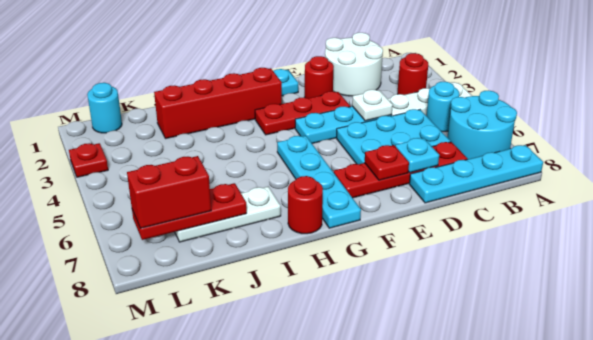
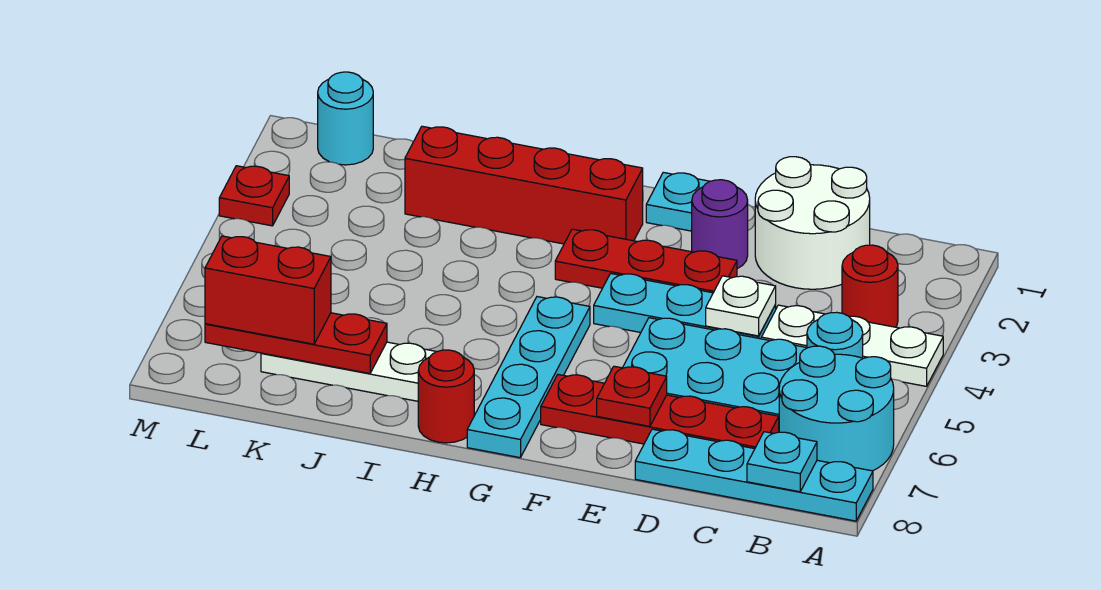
cyan 1x1 plate [395,138,439,173] -> cyan 1x1 plate moved to [747,432,817,492]
red 1x1 round brick [305,56,334,98] -> purple 1x1 round brick [692,180,748,269]

